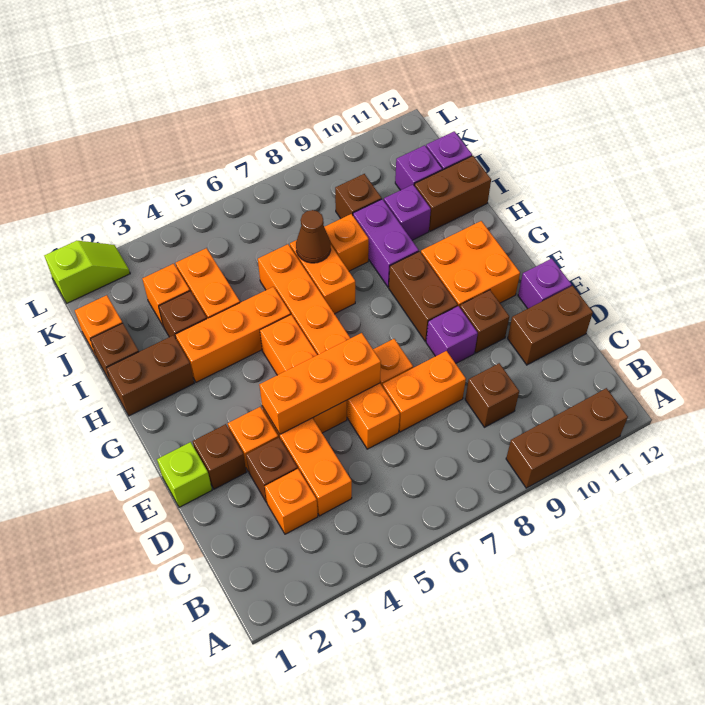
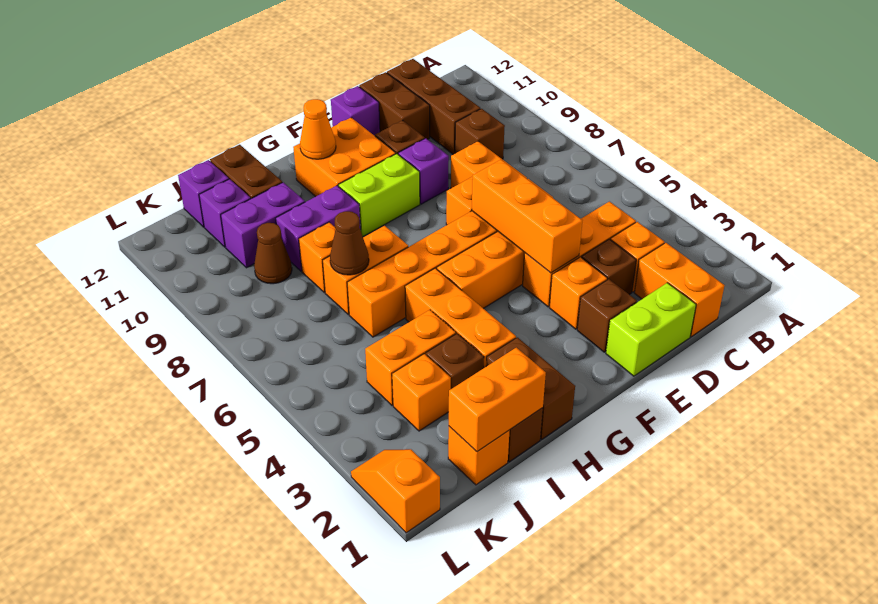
brown 1x3 brick [506,388,628,488] -> brown 1x3 brick moved to [387,59,480,154]
none -> orange 1x2 brick [635,243,724,337]
lime 1x1 brick [157,442,212,507] -> lime 1x2 brick [606,283,696,376]
brown 1x2 brick [389,251,458,341] -> lime 1x2 brick [338,154,420,236]
none -> orange 1x1 cone [300,99,336,159]
none -> orange 1x2 brick [449,348,546,452]
purple 1x1 brick [384,185,431,240] -> purple 1x2 brick [221,182,305,268]
brown 1x1 brick [335,174,382,219] -> brown 1x1 cone [254,223,292,284]
lime 1x2 slope [44,241,130,303] -> orange 1x2 slope [351,449,440,533]

